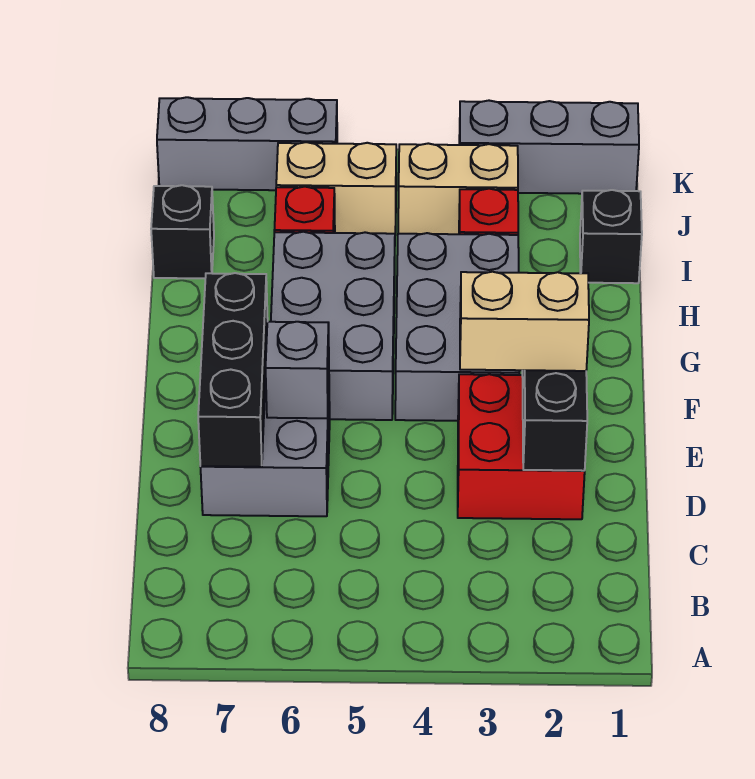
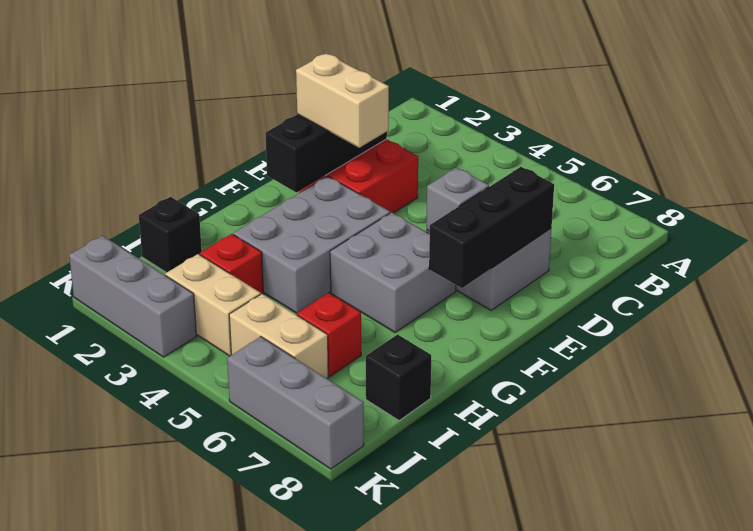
grey 2x3 brick [271,232,395,420] -> grey 2x2 brick [330,212,456,333]

